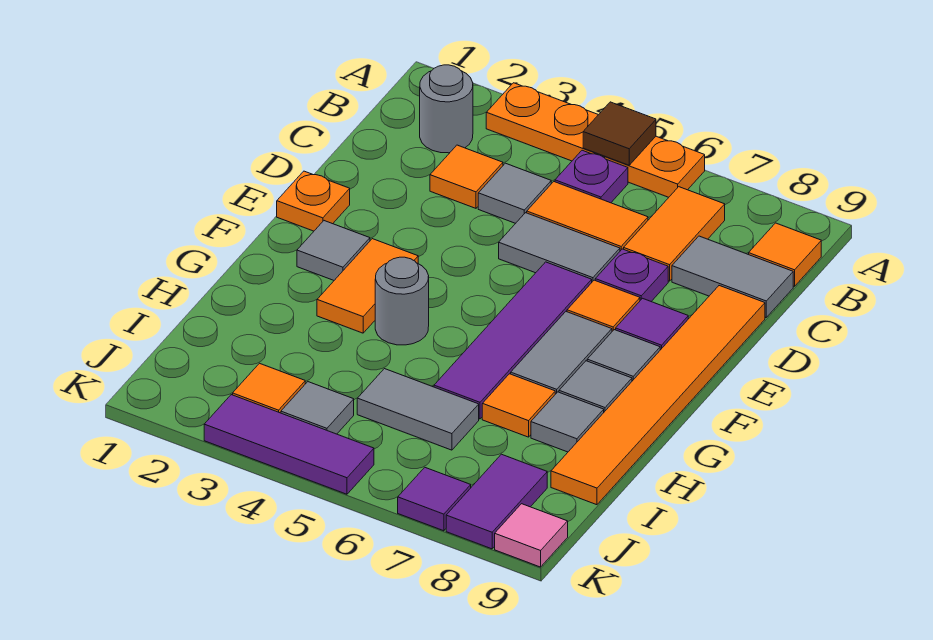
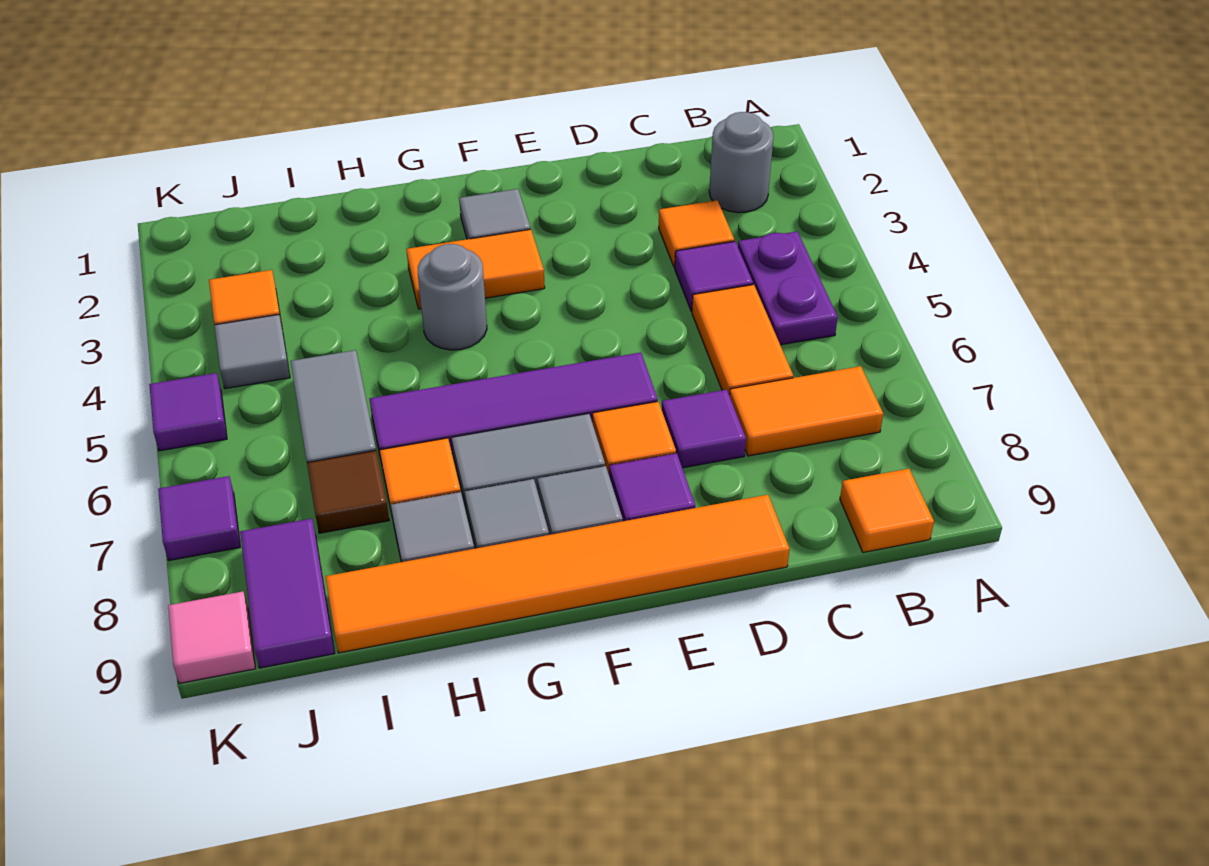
orange 1x4 plate [486,83,705,197] -> none
brown 1x1 tile [583,102,656,165] -> brown 1x1 tile moved to [307,451,389,533]
purple 1x1 plate [555,150,628,203] -> purple 1x2 plate [738,232,838,345]
grey 1x1 tile [478,163,551,223] -> purple 1x1 tile [675,241,753,311]
grey 1x2 tile [672,236,793,317] -> none
grey 1x2 tile [499,213,620,282] -> none
purple 1x1 plate [595,249,668,301] -> purple 1x1 tile [662,390,746,468]
orange 1x1 plate [277,171,350,231] -> none
purple 1x2 tile [446,454,547,549] -> purple 1x2 tile turned to [240,519,335,668]
purple 1x3 tile [204,395,374,494] -> purple 1x1 tile [149,373,227,451]

